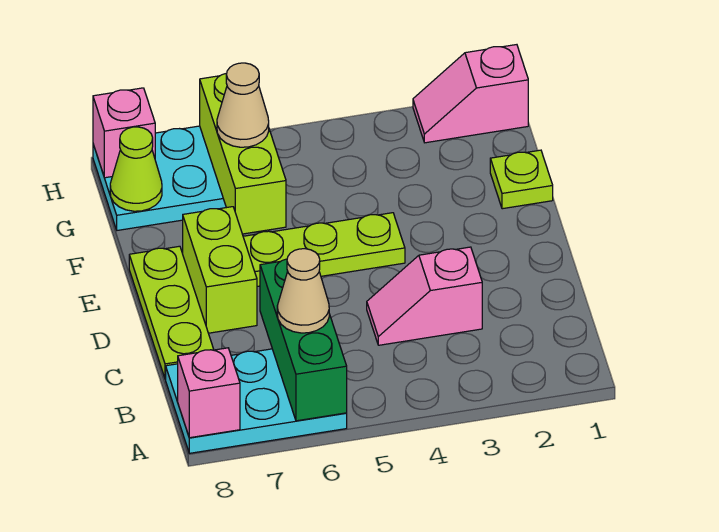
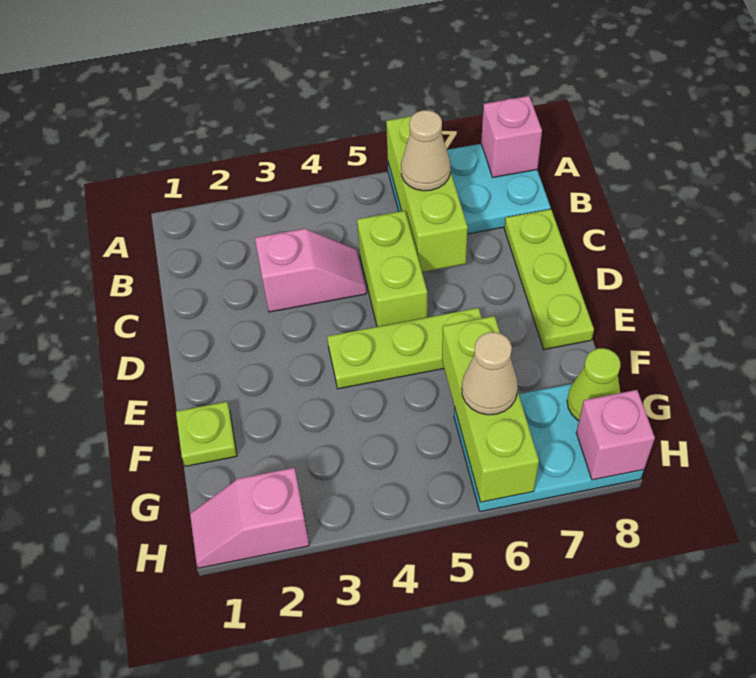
green 1x3 brick [260,259,347,421] -> lime 1x3 brick [386,116,468,272]
lime 1x2 brick [183,207,257,333] -> lime 1x2 brick moved to [357,211,427,327]
pink 1x2 slope [413,45,528,143] -> pink 1x2 slope turned to [190,468,309,568]

